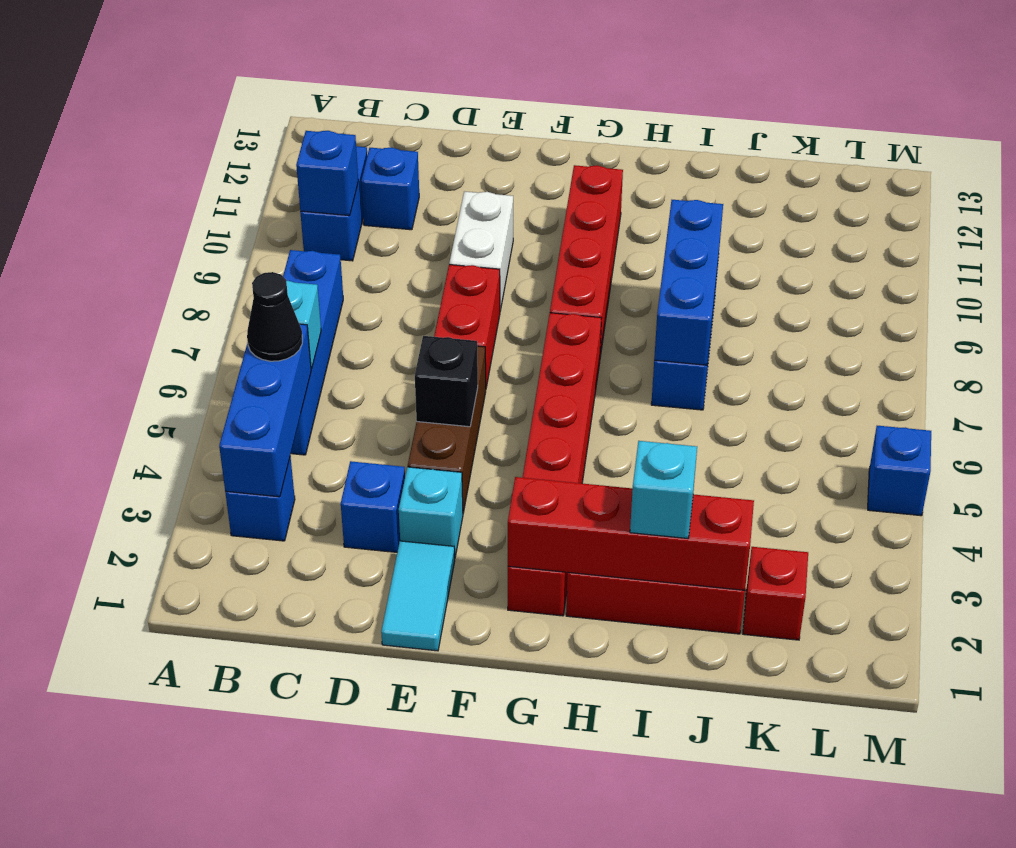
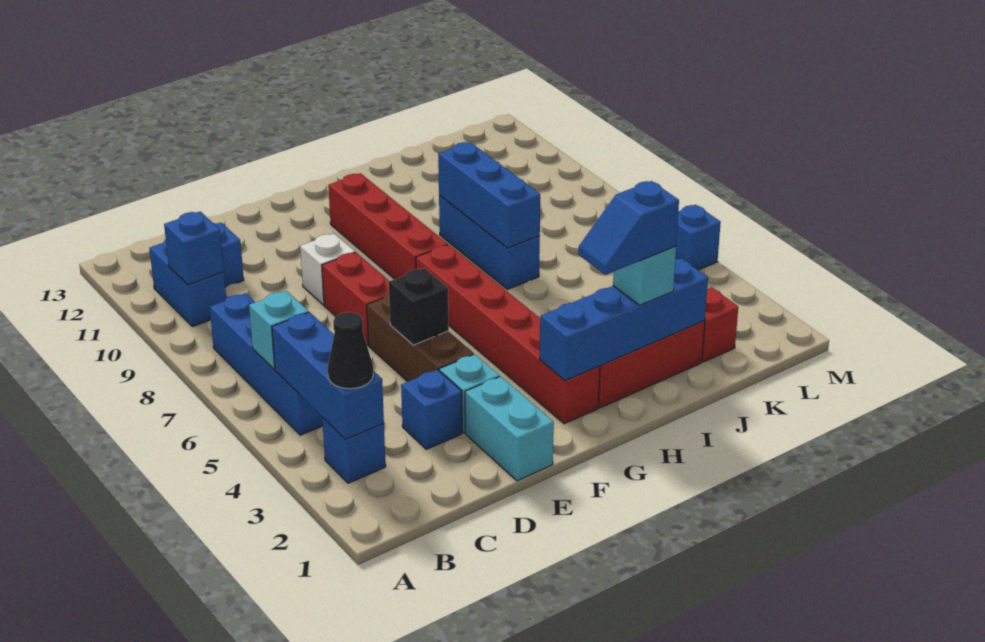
black 1x1 cone [247,272,302,361] -> black 1x1 cone moved to [328,312,373,389]
cyan 1x2 tile [381,541,455,651] -> cyan 1x2 brick [465,376,554,481]
white 1x2 brick [449,191,513,311] -> white 1x1 brick [300,234,355,305]
red 1x4 brick [508,477,754,590] -> blue 1x4 brick [540,258,708,380]
none -> blue 1x2 slope [578,181,679,275]

